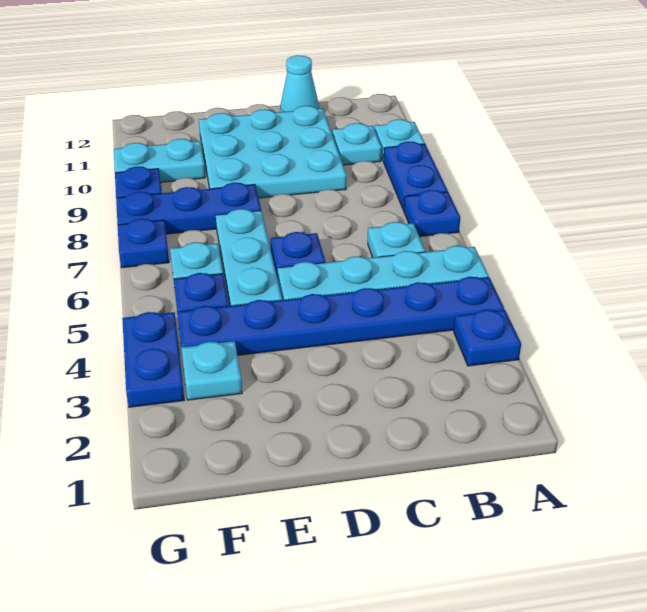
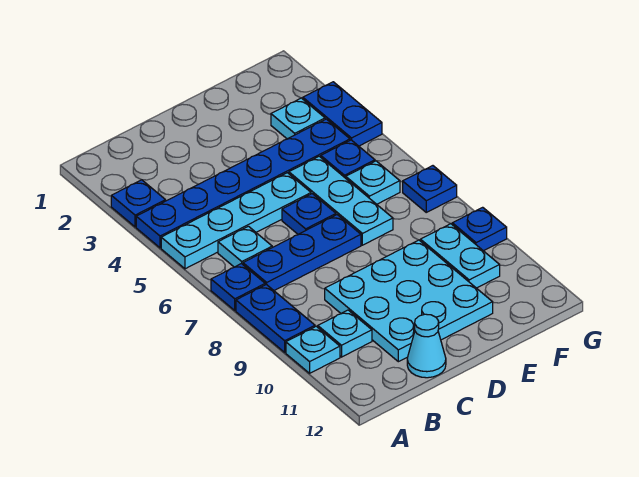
blue 1x3 plate [116,183,261,234] -> blue 1x3 plate moved to [243,215,361,290]
cyan 1x2 plate [114,139,205,182] -> cyan 1x2 plate turned to [421,224,500,288]

